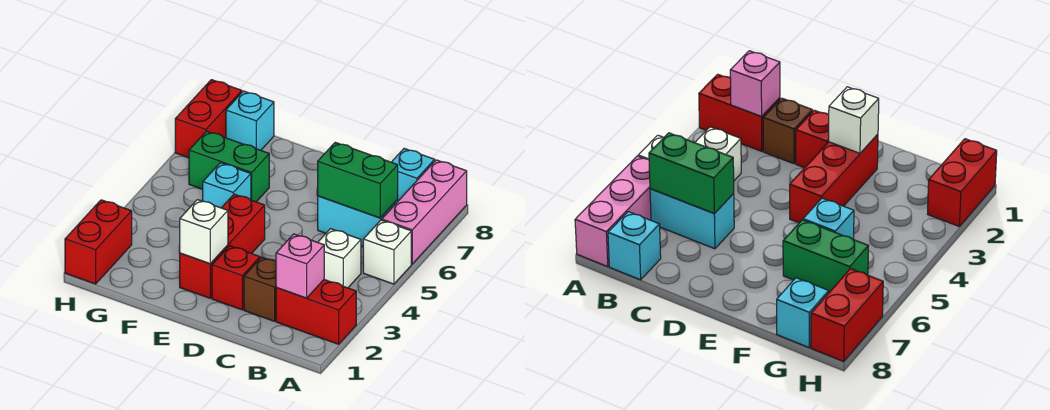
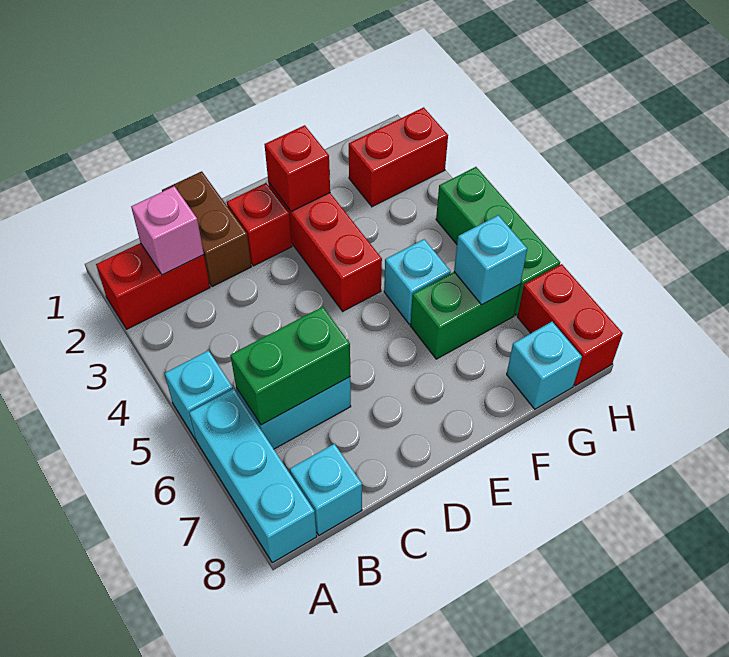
white 1x1 brick [363,220,411,284] -> cyan 1x1 brick [165,351,233,439]
pink 1x3 brick [382,160,467,264] -> cyan 1x3 brick [189,389,317,563]
white 1x1 brick [318,229,361,288] -> none
brown 1x1 brick [244,257,276,321] -> brown 1x2 brick [162,171,251,287]
white 1x1 brick [180,200,228,264] -> red 1x1 brick [265,125,330,212]
none -> cyan 1x1 brick [454,215,527,305]
red 1x2 brick [65,200,132,284] -> red 1x2 brick turned to [349,107,448,207]
none -> green 1x3 brick [436,167,560,315]

